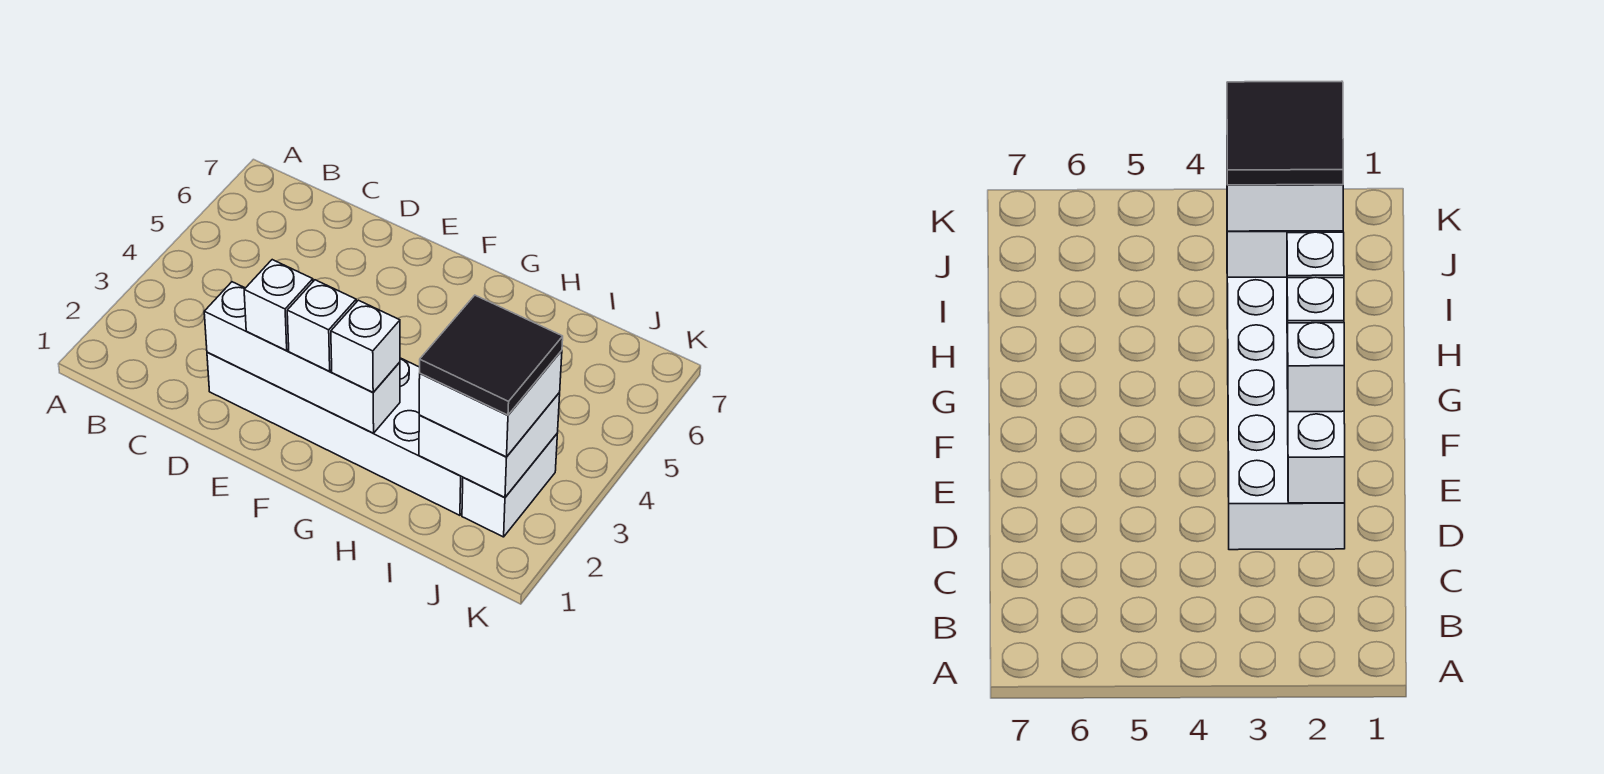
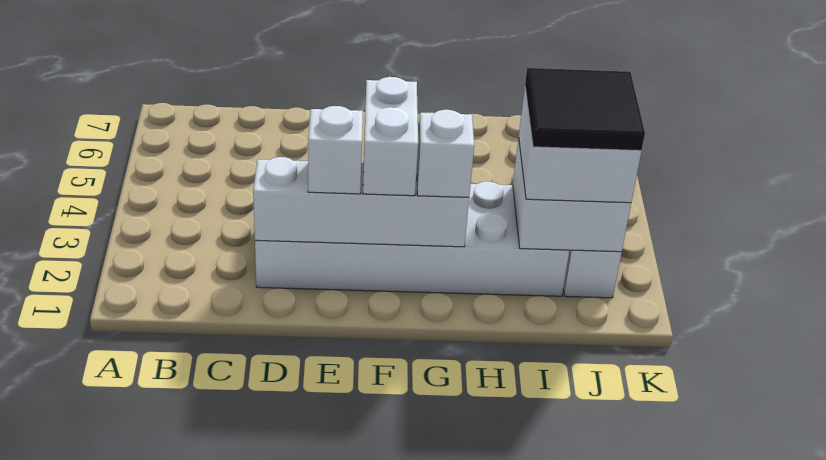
white 1x1 brick [287,280,356,371] -> white 1x2 brick [363,77,418,196]

